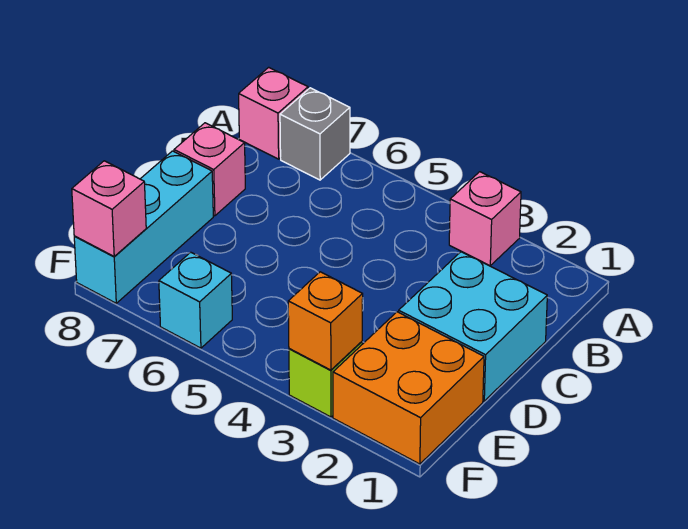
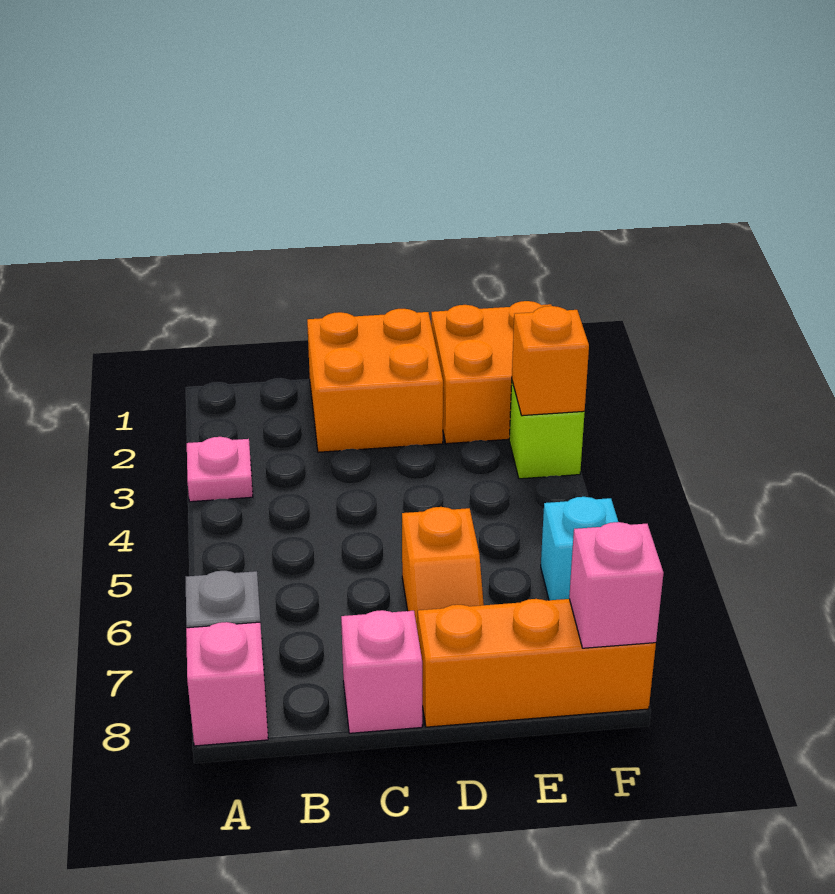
pink 1x1 brick [449,172,521,266] -> pink 1x1 plate [187,437,253,502]
cyan 2x2 brick [399,252,547,401] -> orange 2x2 brick [307,309,443,452]
none -> orange 1x2 slope [402,507,484,631]
cyan 1x3 brick [74,151,213,303] -> orange 1x3 brick [418,599,656,727]

